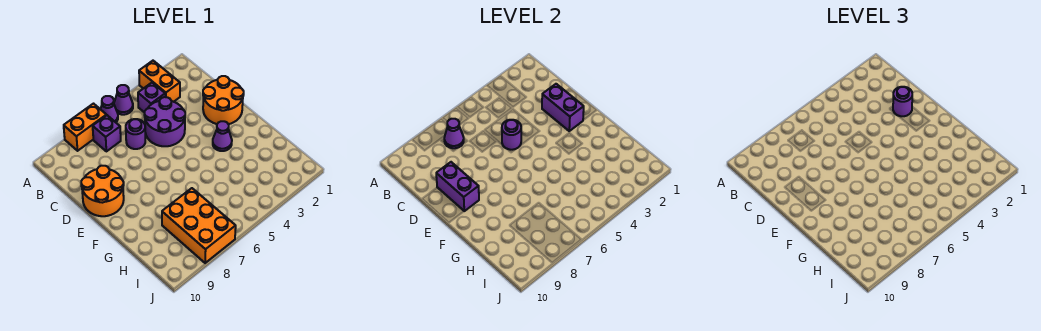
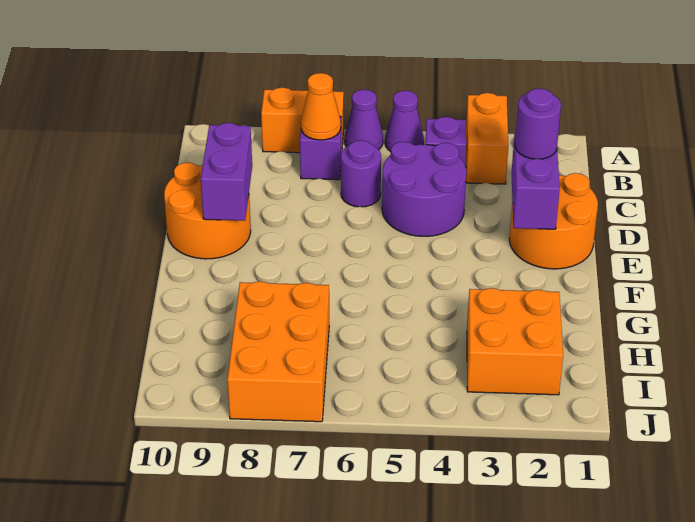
purple 1x1 cone [444,119,464,148] -> orange 1x1 cone [301,73,341,140]
purple 1x1 round brick [502,120,521,150] -> none
purple 1x1 cone [213,121,232,151] -> none
none -> orange 2x2 brick [467,288,563,395]

